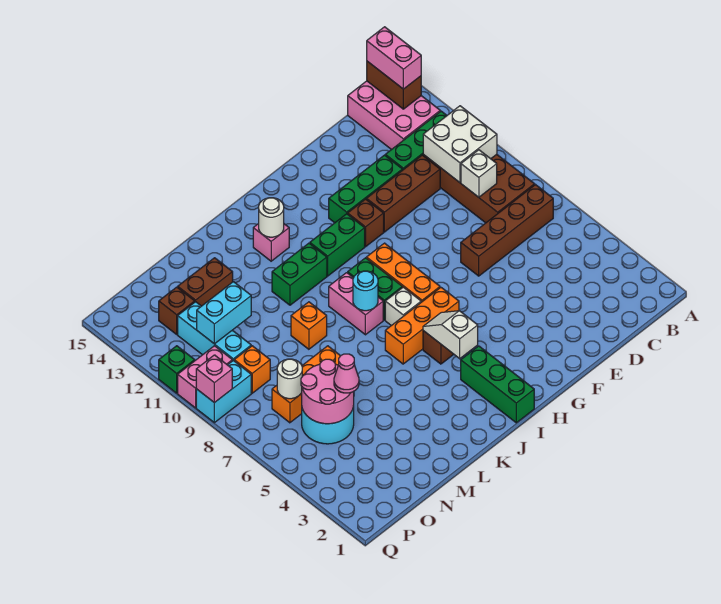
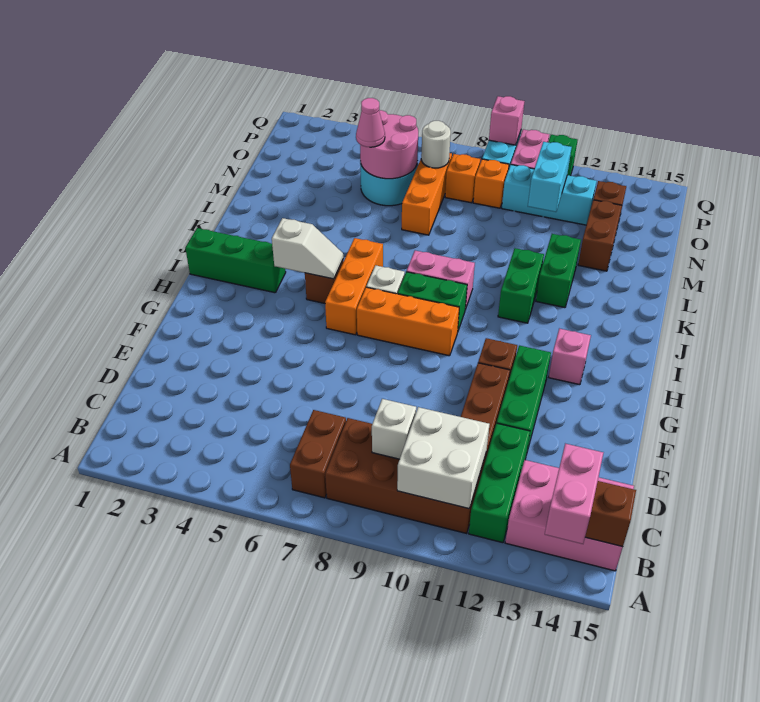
brown 1x4 brick [461,185,553,276] -> brown 1x2 brick [290,410,346,498]
pink 1x2 brick [367,27,421,89] -> pink 1x2 brick turned to [545,444,603,544]
green 1x2 brick [310,214,365,276] -> green 1x2 brick moved to [536,234,581,308]
cyan 1x1 round brick [353,271,378,311] -> none
pink 1x1 brick [253,224,289,261] -> pink 1x1 brick moved to [549,329,591,385]
white 1x1 round brick [259,198,284,237] -> none
orange 1x1 brick [291,302,327,349] -> orange 1x1 brick moved to [445,154,480,203]

